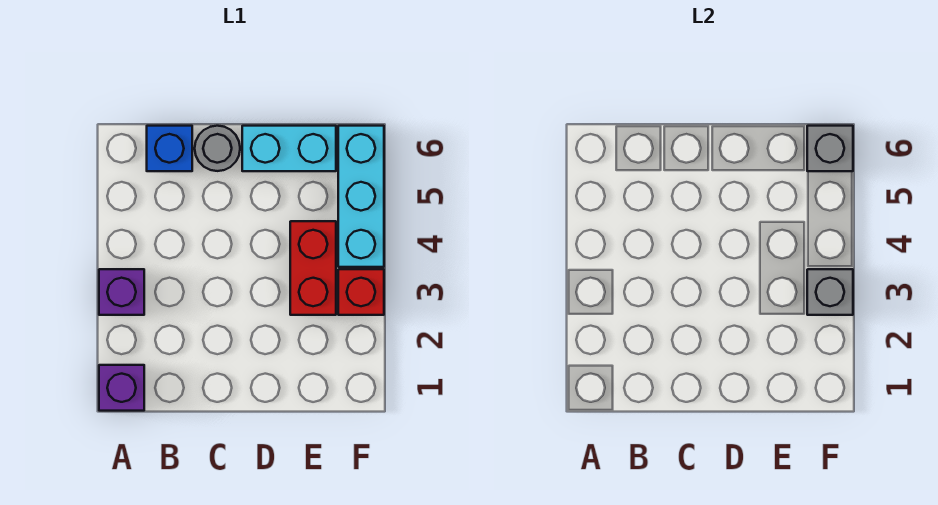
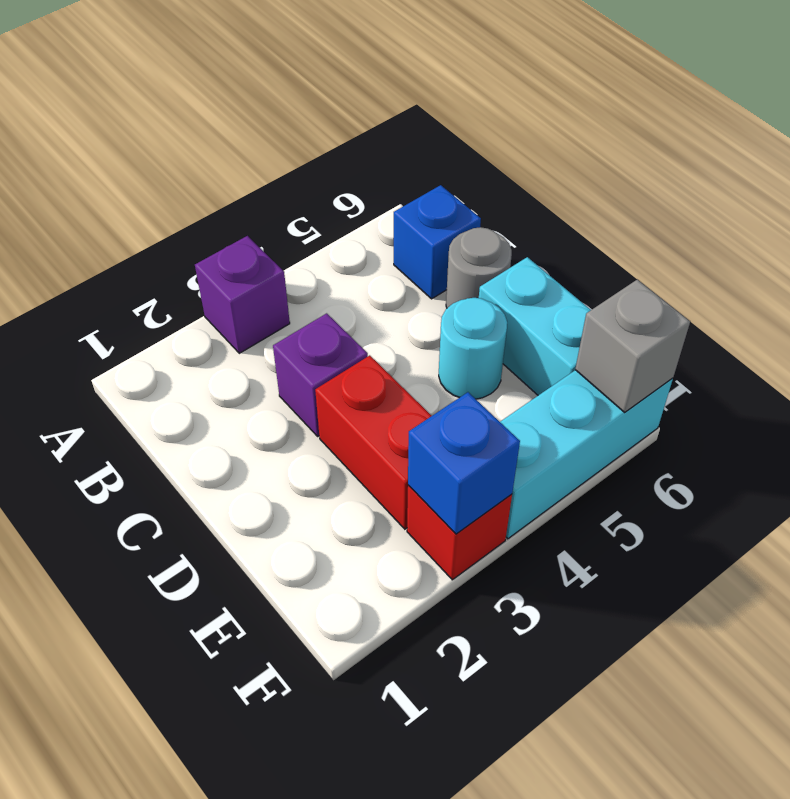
purple 1x1 brick [99,365,144,411] -> purple 1x1 brick moved to [273,313,368,436]
none -> cyan 1x1 round brick [439,298,507,399]
red 1x2 brick [290,221,336,315] -> red 1x2 brick turned to [315,355,431,529]
grey 1x1 brick [807,269,853,315] -> blue 1x1 brick [408,392,520,534]

